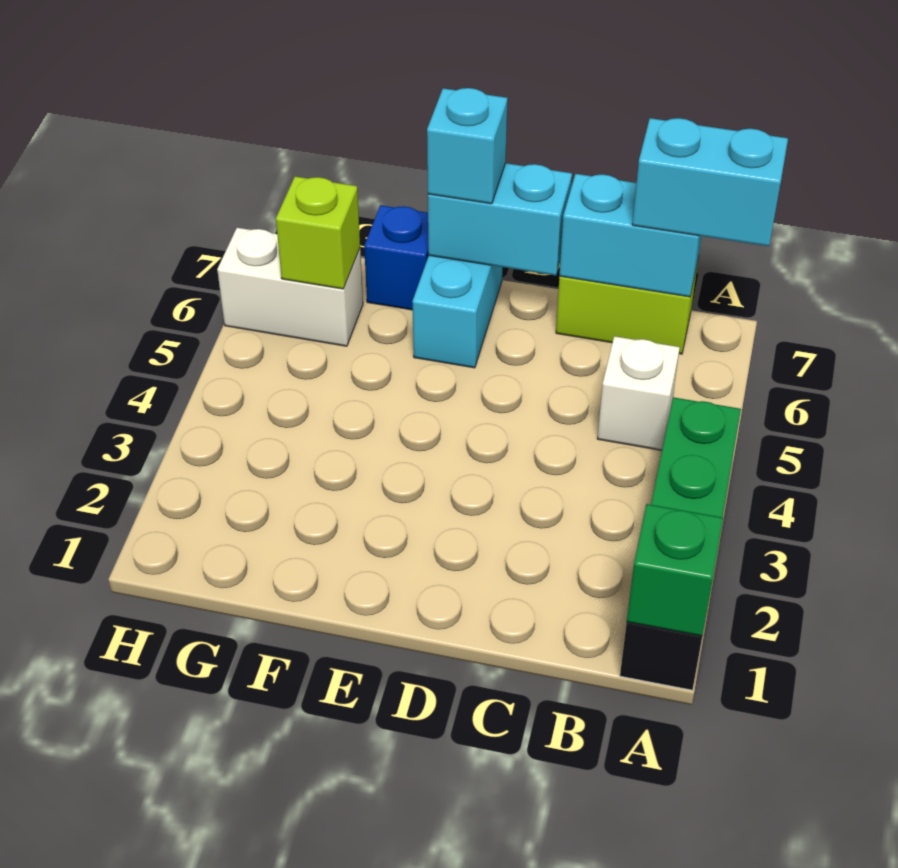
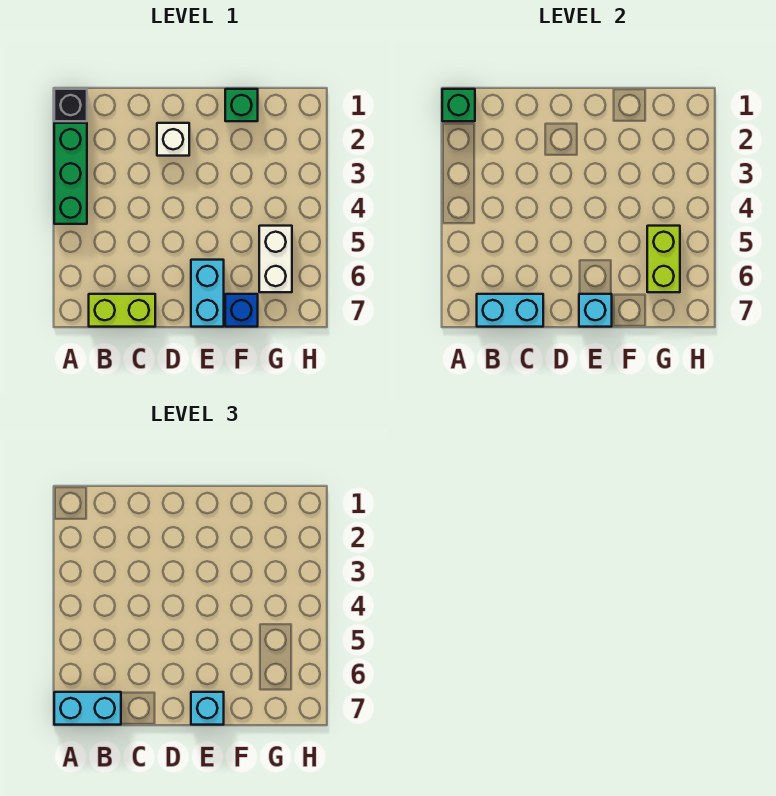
white 1x1 brick [597,336,680,450] -> white 1x1 brick moved to [157,123,189,156]
cyan 1x2 brick [428,163,572,275] -> cyan 1x1 brick [579,294,612,327]
none -> green 1x1 brick [225,89,258,121]
white 1x2 brick [217,228,363,346] -> white 1x2 brick turned to [259,226,292,292]
lime 1x1 brick [276,176,360,289] -> lime 1x2 brick [647,226,680,292]

